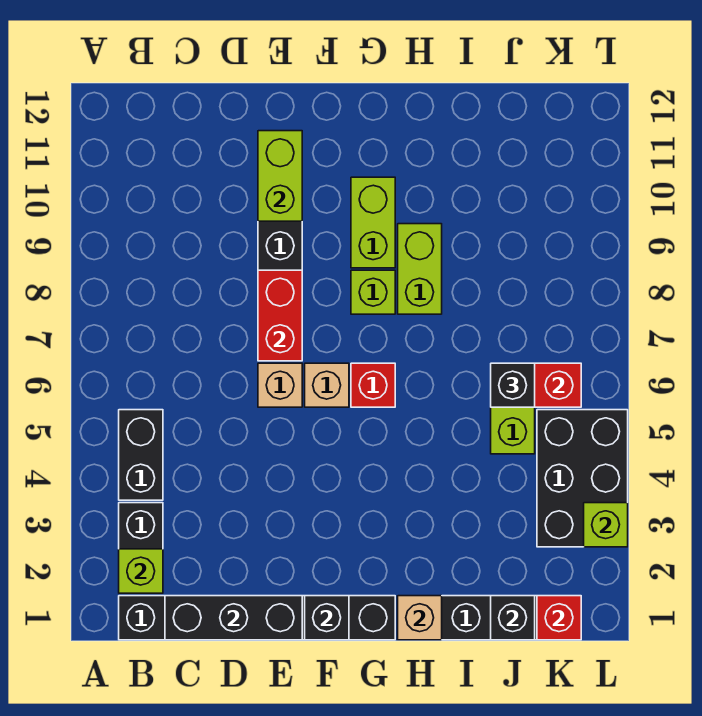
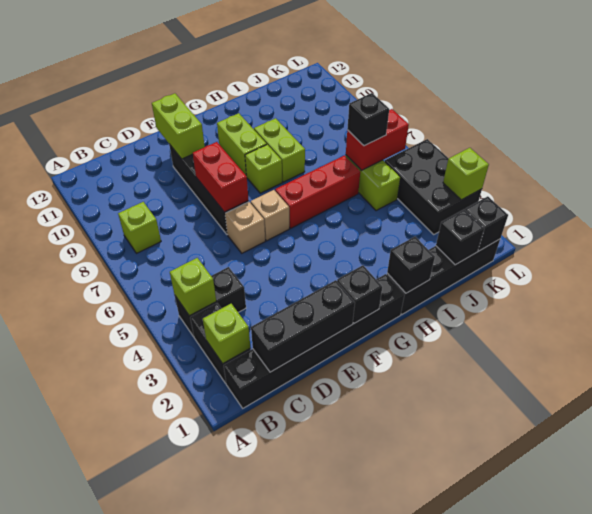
black 1x2 brick [119,410,163,500] -> black 1x2 brick turned to [175,267,246,337]
none -> lime 1x1 brick [170,258,216,316]
none -> lime 1x1 brick [118,202,161,253]
red 1x1 brick [351,363,395,407] -> red 1x3 brick [275,155,360,228]
tan 1x1 brick [398,596,442,640] -> black 1x1 brick [387,237,435,293]
red 1x1 brick [537,596,581,640] -> black 1x1 brick [465,196,508,251]

